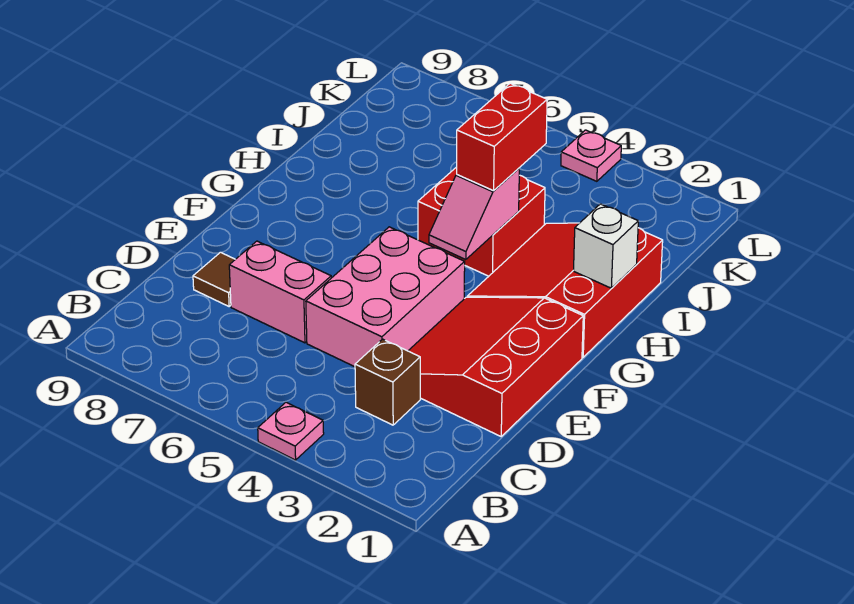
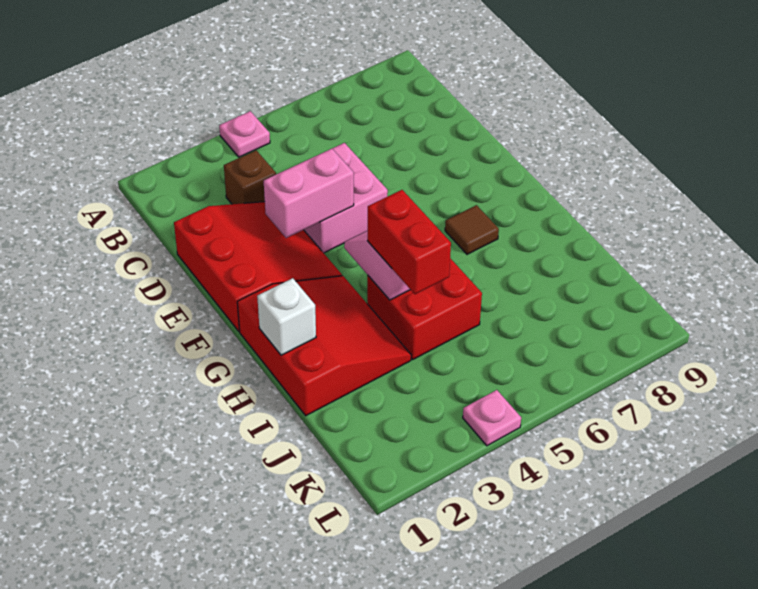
pink 2x3 brick [306,227,465,367] -> pink 2x2 brick [304,143,388,253]
pink 1x2 brick [229,241,331,343] -> pink 1x2 brick moved to [264,149,354,238]
brown 1x1 tile [193,252,235,306] -> brown 1x1 tile moved to [445,205,499,254]

